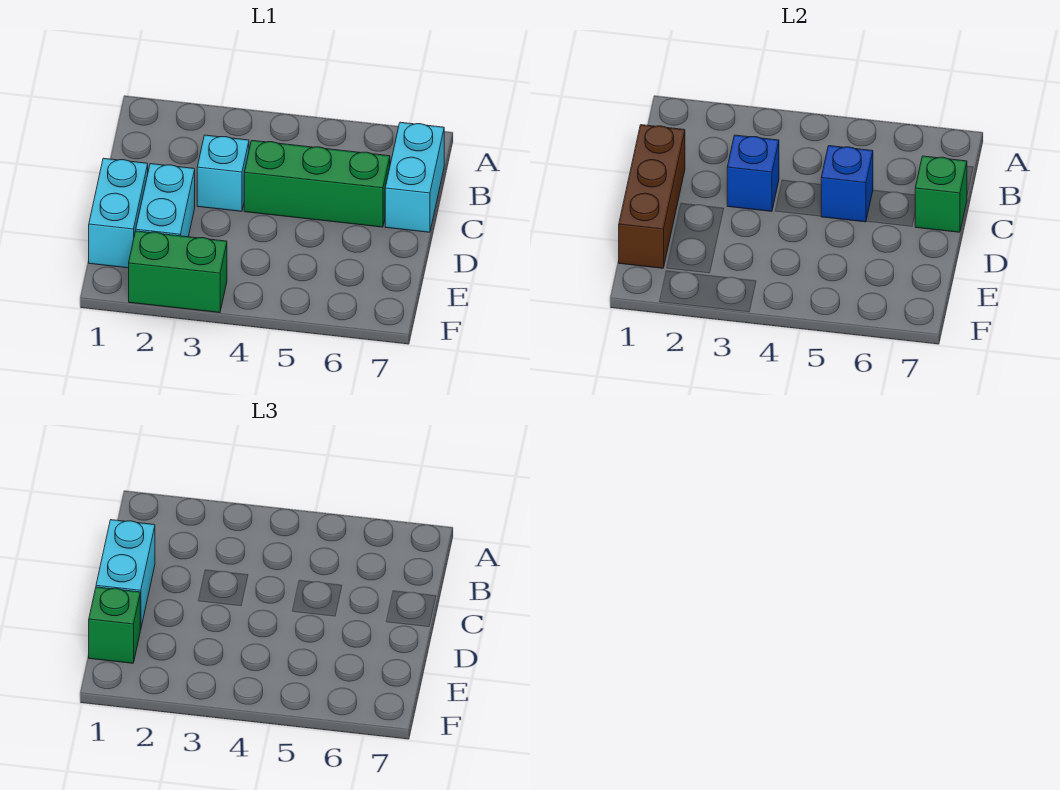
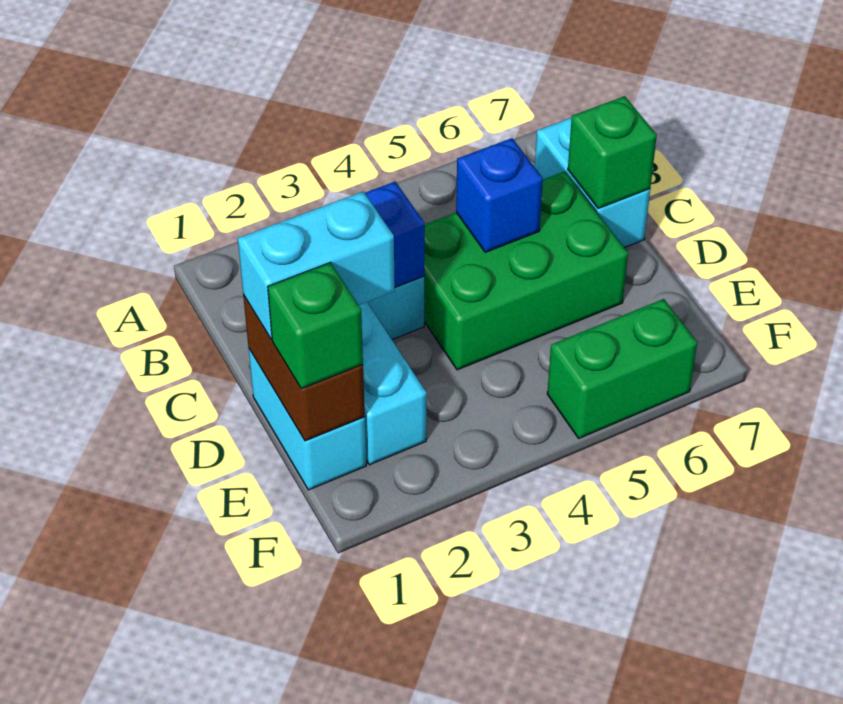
brown 1x3 brick [619,125,685,268] -> brown 1x2 brick [243,295,365,441]
cyan 1x2 brick [96,520,155,630] -> cyan 1x2 brick turned to [238,191,395,339]
green 1x3 brick [244,140,390,227] -> green 2x3 brick [424,171,628,370]
green 1x2 brick [129,231,227,313] -> green 1x2 brick moved to [547,299,697,438]

